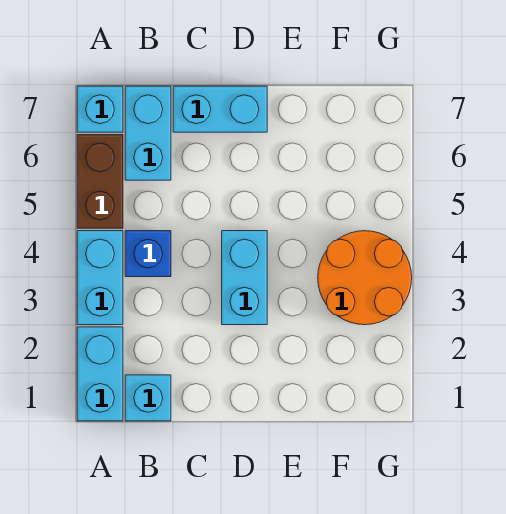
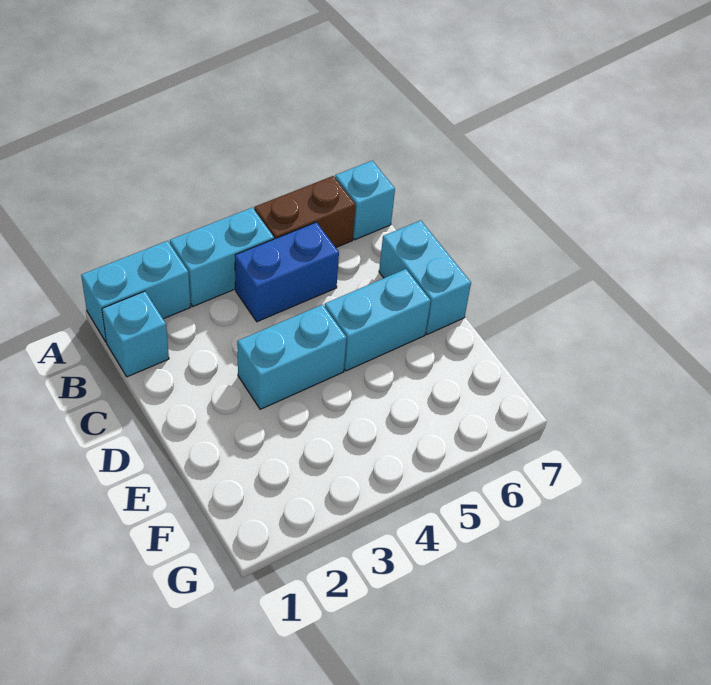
blue 1x1 brick [125,231,171,277] -> blue 1x2 brick [235,222,339,322]
cyan 1x2 brick [125,86,171,180] -> cyan 1x2 brick moved to [325,269,431,371]
orange 2x2 round brick [318,231,412,325] -> none

